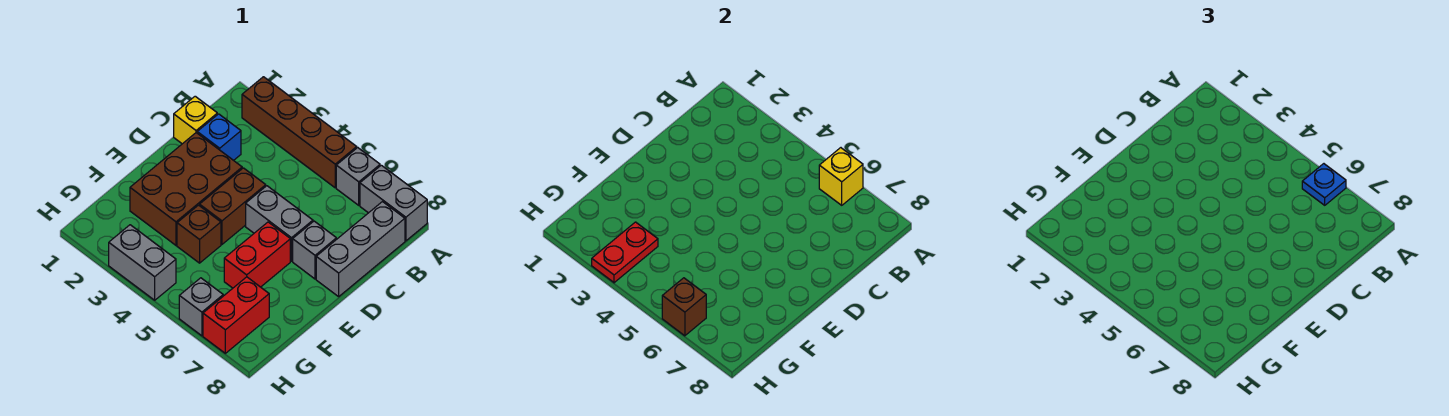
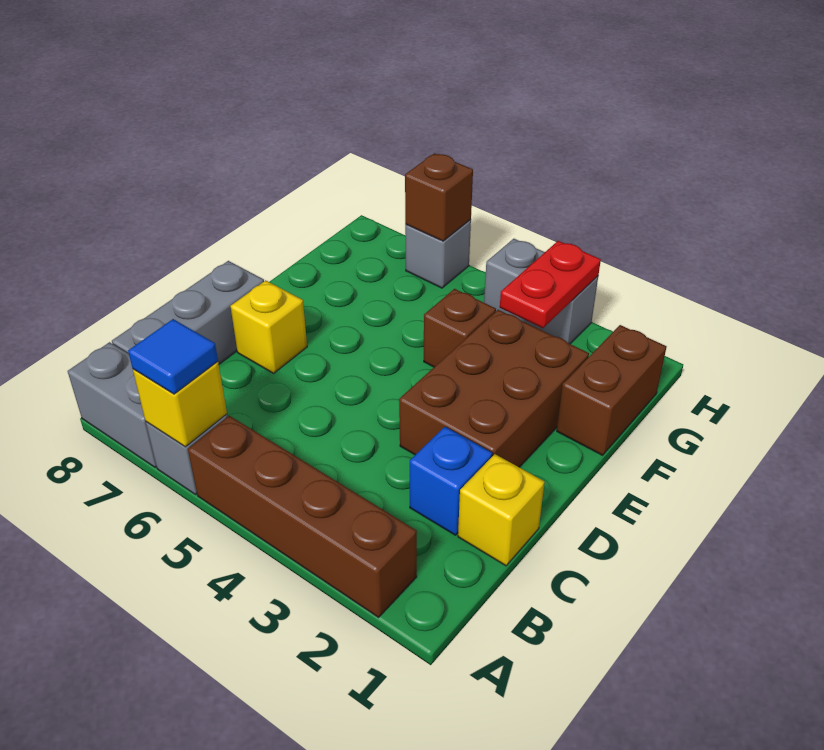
blue 1x1 plate [1302,164,1346,205] -> blue 1x1 tile [128,319,218,394]
brown 1x2 brick [200,168,266,244] -> brown 1x2 brick moved to [557,325,667,455]
grey 1x2 brick [246,186,313,261] -> none
grey 1x1 brick [293,221,336,279] -> yellow 1x1 brick [230,280,307,373]
red 1x2 brick [224,222,290,288] -> none
red 1x2 brick [203,277,269,353] -> none

